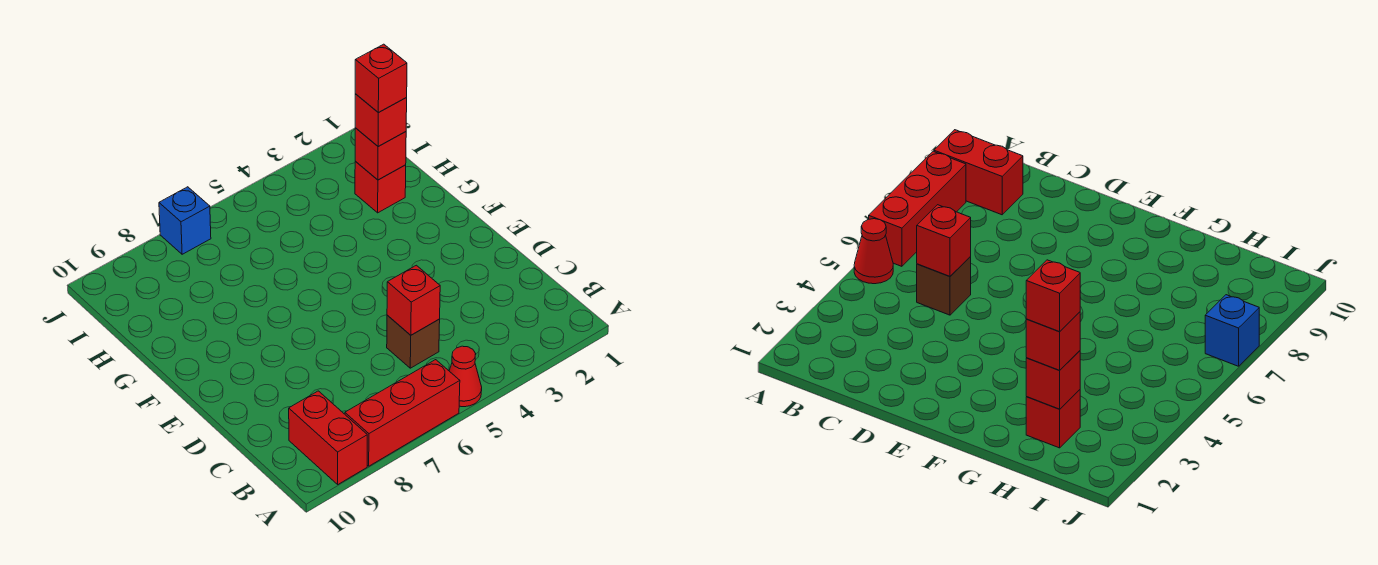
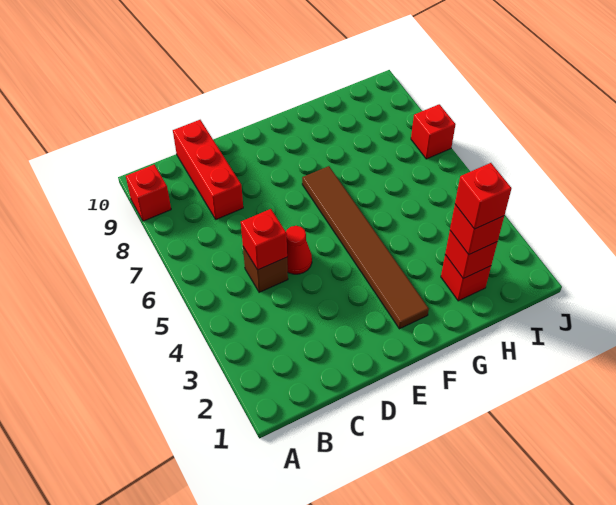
red 1x1 cone [449,346,482,407] -> red 1x1 cone moved to [286,226,312,274]
red 1x3 brick [345,360,460,466] -> red 1x3 brick moved to [173,120,243,219]
red 1x2 brick [289,391,367,484] -> red 1x1 brick [126,165,171,221]
none -> brown 1x6 tile [302,166,429,329]
blue 1x1 brick [159,187,211,254] -> red 1x1 brick [411,104,456,159]

